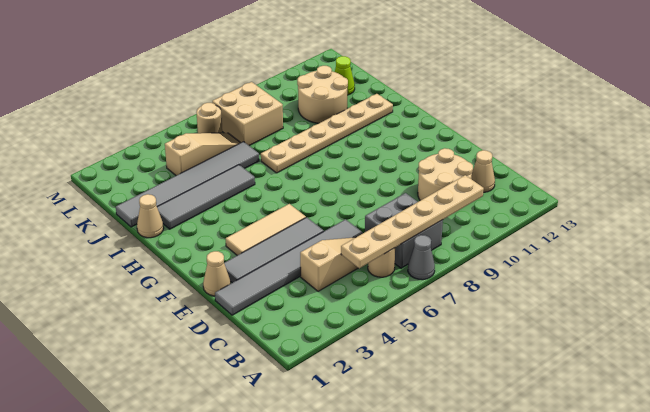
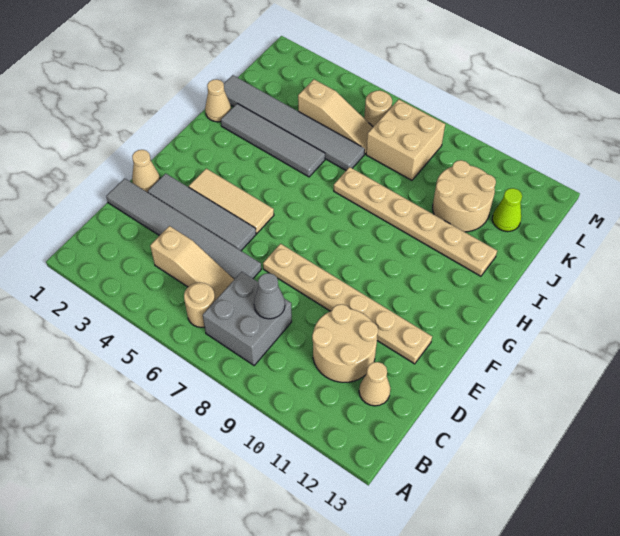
grey 1x1 cone [408,235,435,280] -> grey 1x1 cone moved to [254,273,285,319]
tan 1x6 plate [341,175,484,268] -> tan 1x6 plate moved to [263,244,432,364]

